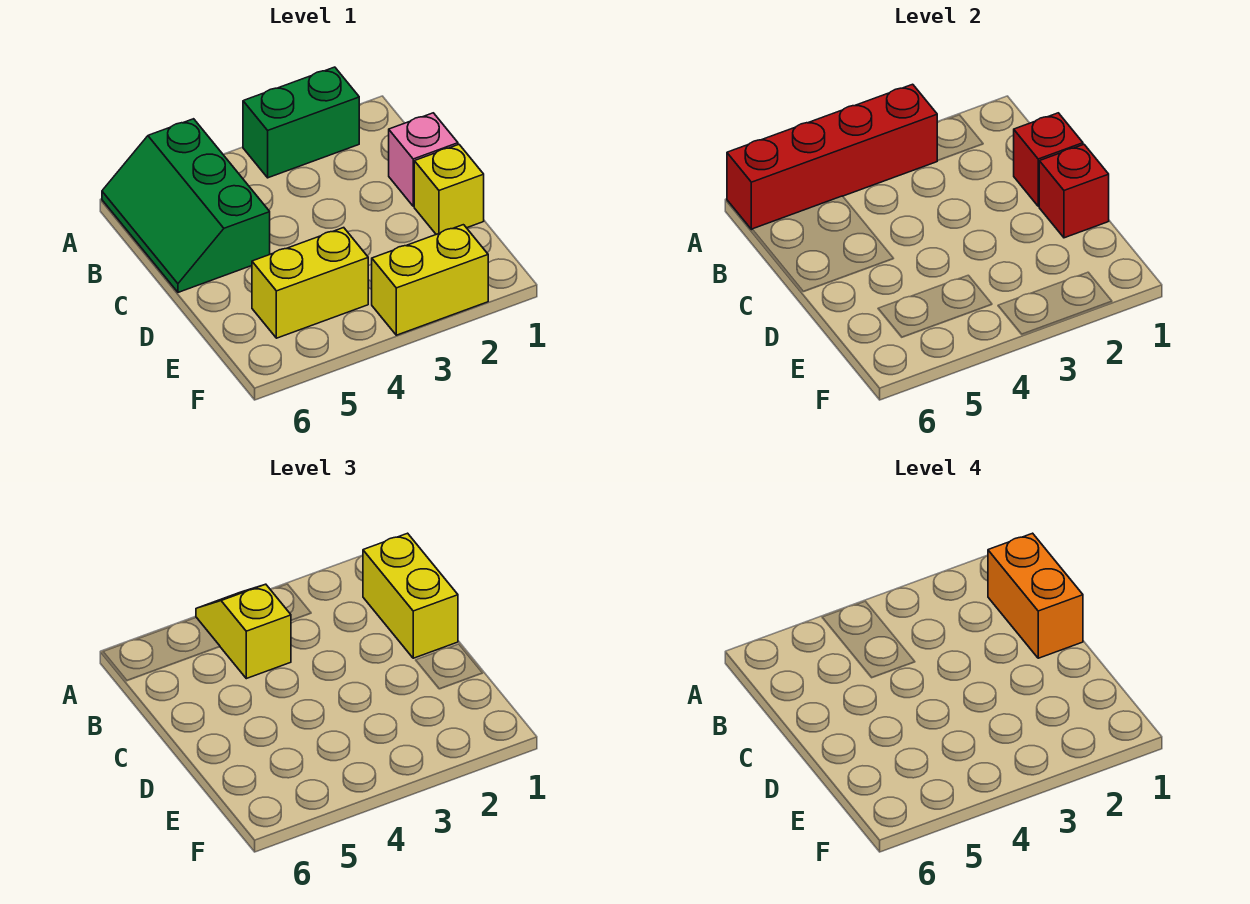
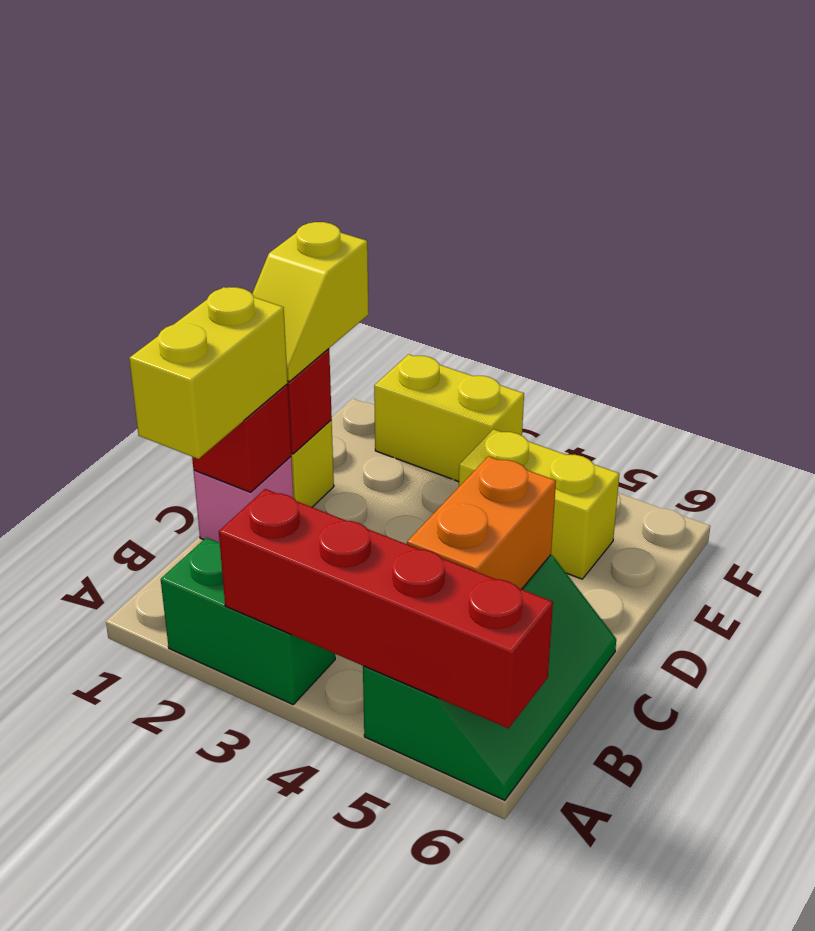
yellow 1x2 slope [196,584,291,679] -> yellow 1x2 slope moved to [252,222,369,382]
orange 1x2 brick [988,533,1083,658] -> orange 1x2 brick moved to [407,456,556,589]

